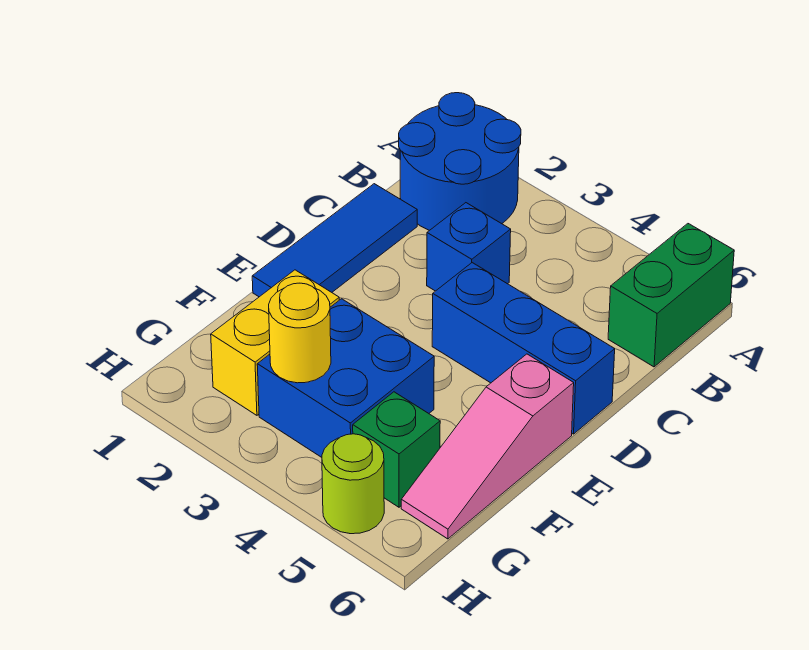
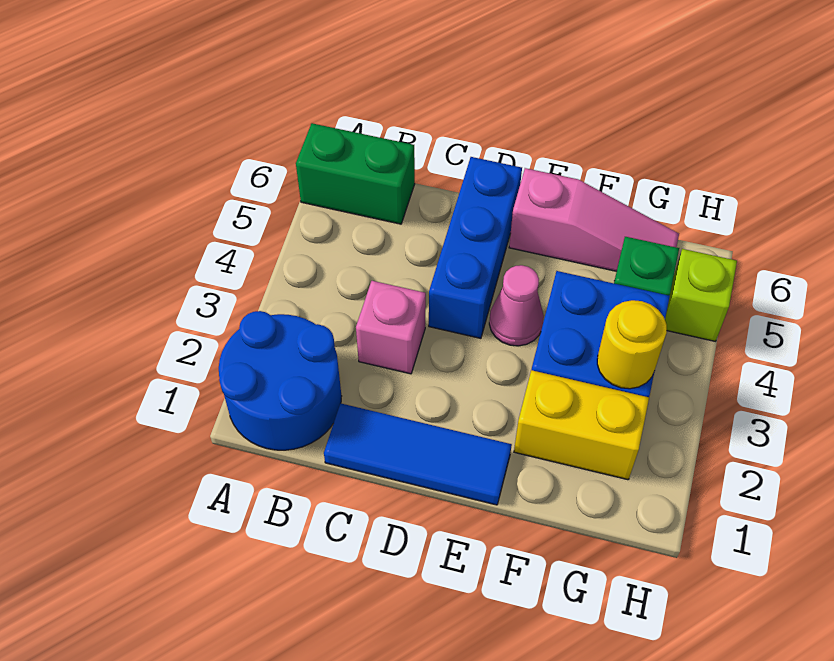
blue 1x1 brick [427,203,511,291] -> pink 1x1 brick [356,281,426,374]
none -> pink 1x1 cone [489,265,544,346]
lime 1x1 round brick [322,434,384,534] -> lime 1x1 brick [665,249,737,341]

